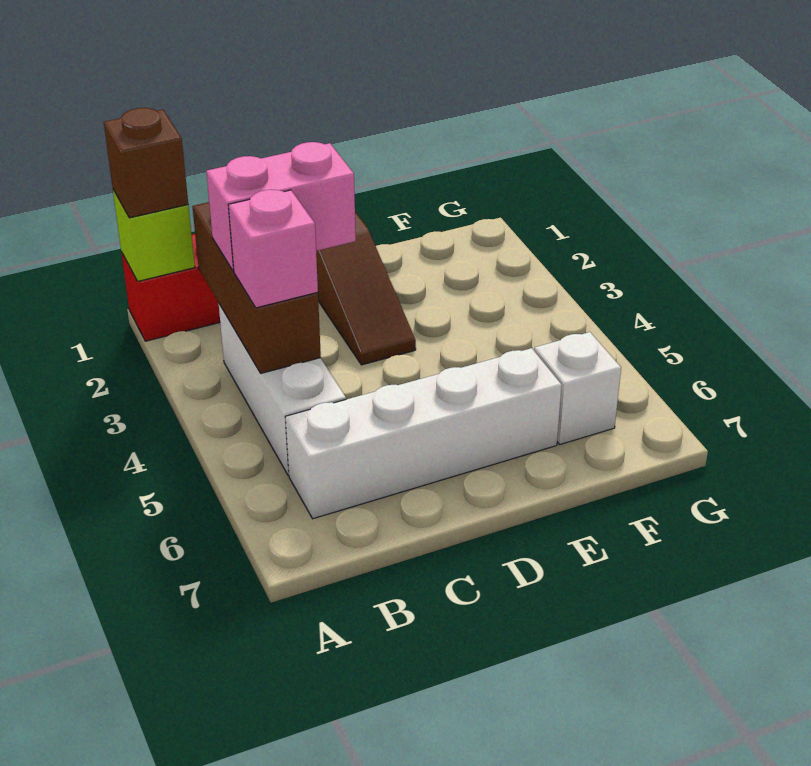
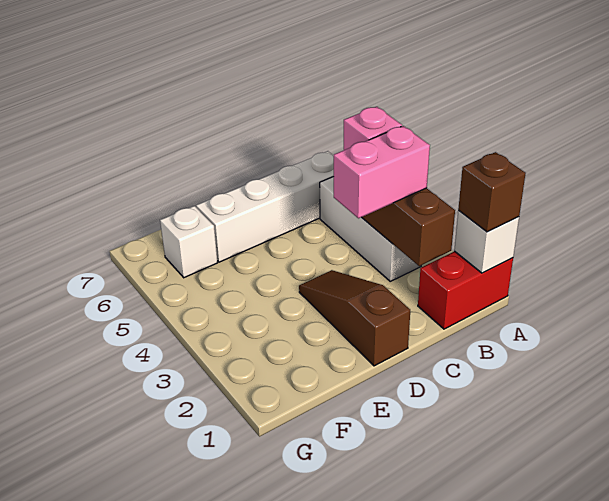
lime 1x1 brick [113,190,195,281] -> white 1x1 brick [454,210,519,273]

